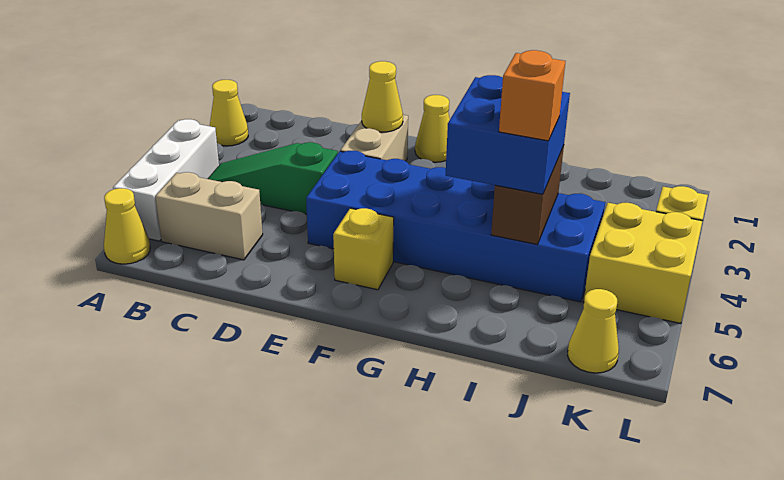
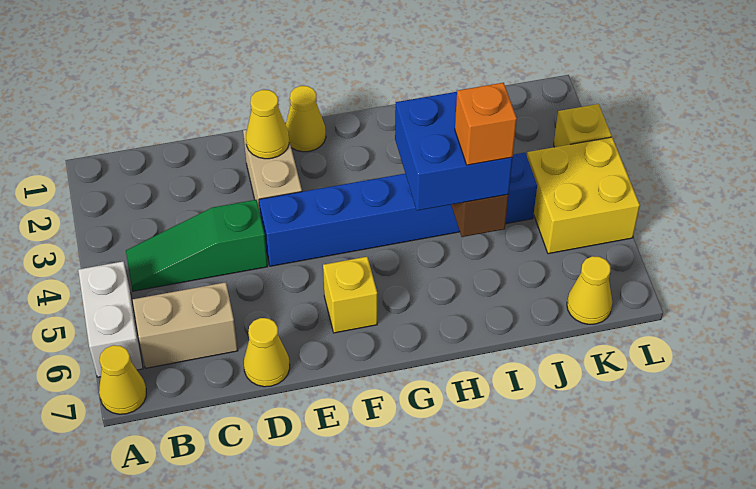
yellow 1x1 cone [210,80,248,146] -> yellow 1x1 cone moved to [244,318,290,387]
white 1x3 brick [113,119,219,241] -> white 1x2 brick [78,261,143,377]
blue 2x6 brick [306,151,605,302] -> blue 1x6 brick [259,153,537,266]

